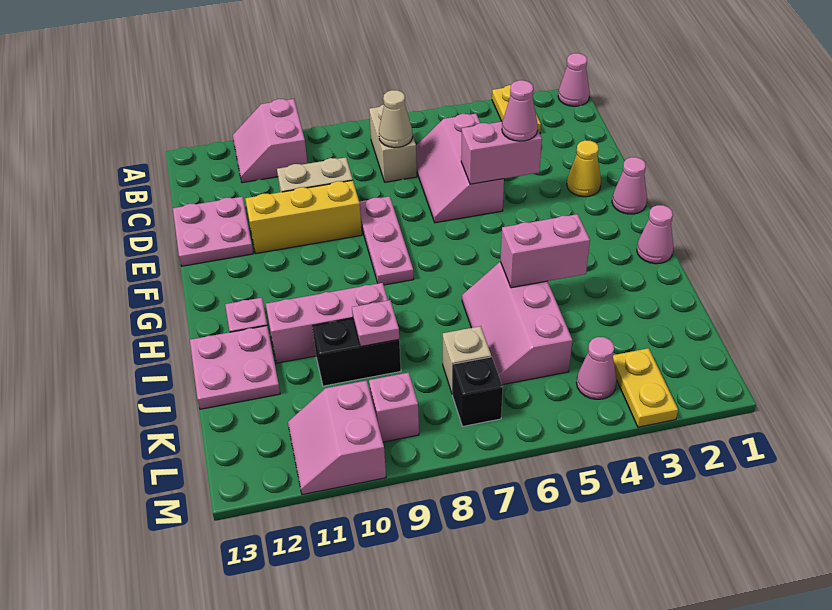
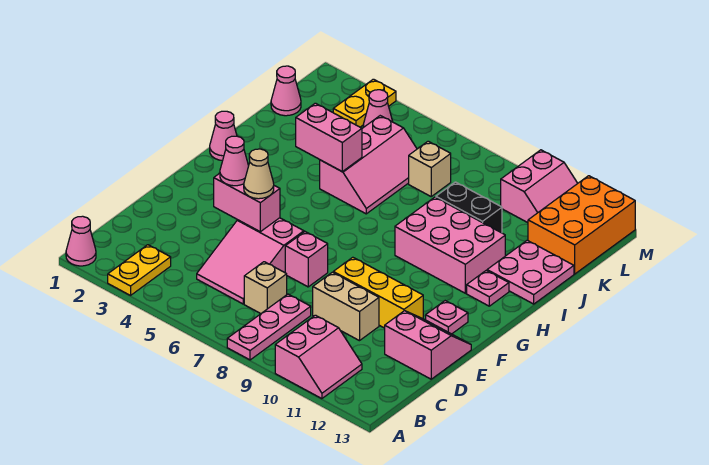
tan 1x2 brick [369,105,417,182] -> tan 1x1 brick [244,262,287,314]
pink 2x3 slope [416,114,504,223] -> pink 2x3 slope turned to [197,218,304,304]
tan 1x1 cone [379,90,413,148] -> tan 1x1 cone moved to [244,149,274,199]
pink 2x2 plate [173,197,253,266] -> pink 2x2 slope [385,311,471,379]
yellow 1x1 cone [567,140,601,197] -> none
pink 1x3 plate [359,196,414,285] -> pink 1x3 plate moved to [227,294,311,360]
pink 1x1 cone [612,157,647,214] -> pink 1x1 cone moved to [271,66,301,116]
pink 1x3 brick [266,283,388,363] -> pink 2x3 brick [395,197,505,293]
pink 1x1 plate [352,300,399,346] -> pink 1x1 plate moved to [426,301,468,334]
none -> orange 2x3 brick [528,176,635,274]
black 1x1 brick [453,357,503,426] -> none
pink 1x1 brick [369,373,419,442] -> pink 1x1 brick moved to [285,232,328,287]

